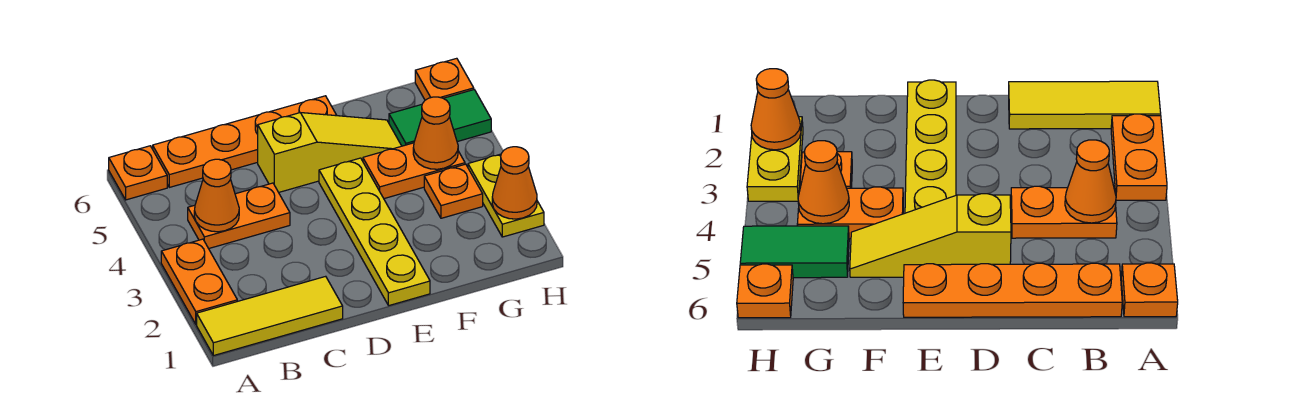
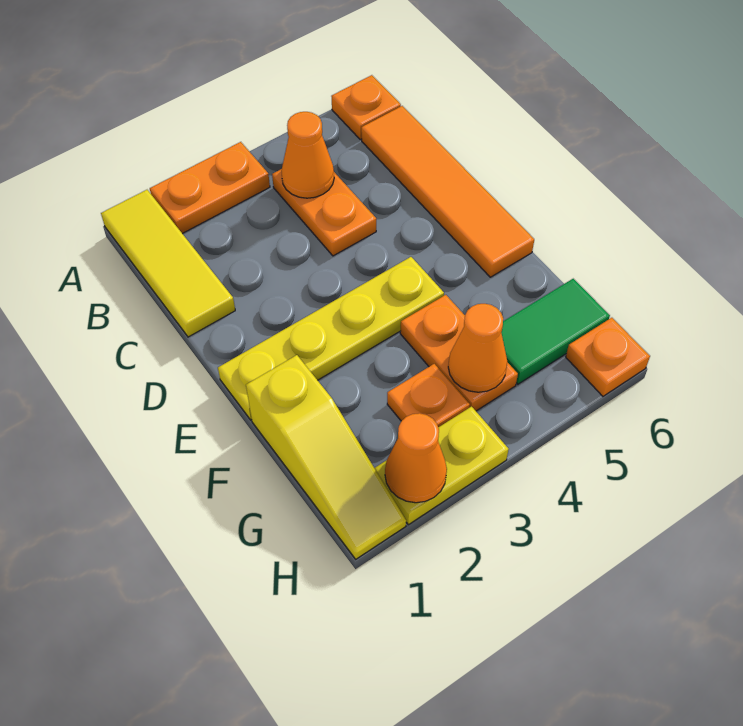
orange 1x4 plate [153,96,337,187] -> orange 1x4 tile [361,106,534,277]
yellow 1x3 slope [258,113,401,192] -> yellow 1x3 slope moved to [246,355,406,559]
green 1x2 tile [389,90,491,146] -> green 1x2 tile turned to [501,279,610,384]

